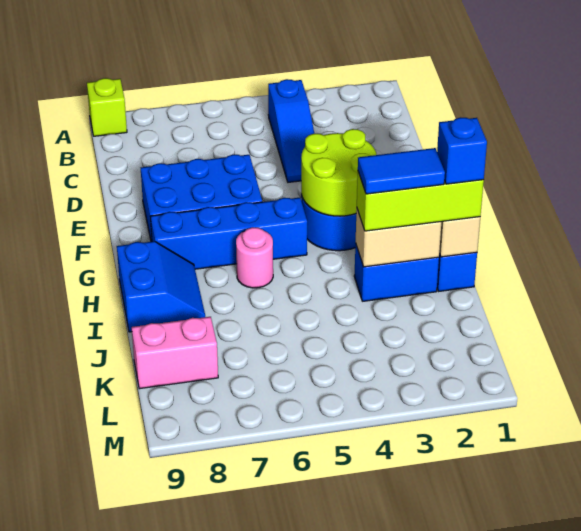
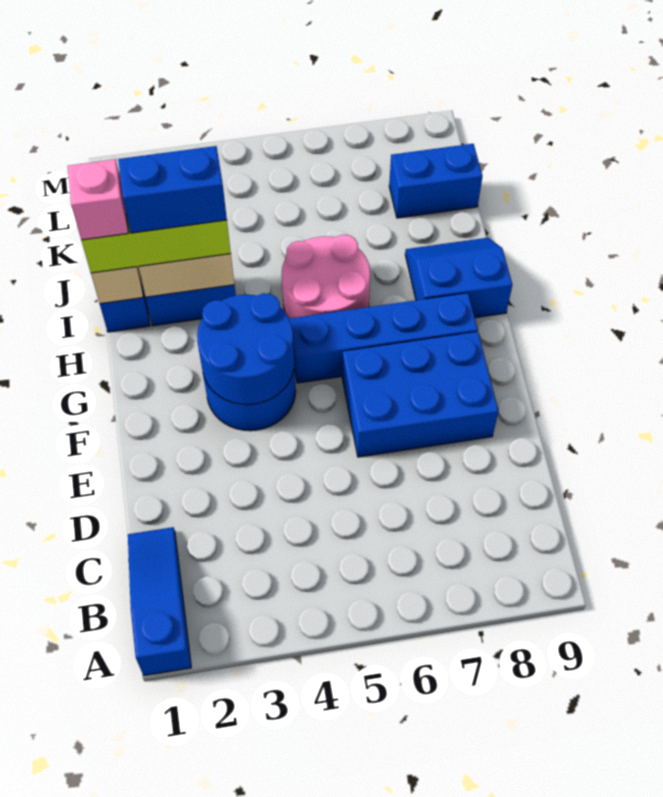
lime 1x1 brick [87,78,127,136] -> none
blue 1x3 slope [268,79,314,182] -> blue 1x3 slope moved to [128,527,191,676]
lime 2x2 round brick [301,129,377,216] -> blue 2x2 round brick [197,293,294,405]
pink 1x1 round brick [236,227,273,288] -> pink 2x2 round brick [282,235,370,318]
blue 2x2 slope [117,241,205,332] -> blue 2x2 slope turned to [405,238,512,318]
blue 1x1 brick [437,117,487,184] -> pink 1x1 brick [68,159,128,240]
blue 1x2 tile [358,148,445,194] -> blue 1x2 brick [118,146,227,233]
pink 1x2 brick [132,317,218,389] -> blue 1x2 brick [389,144,482,218]

